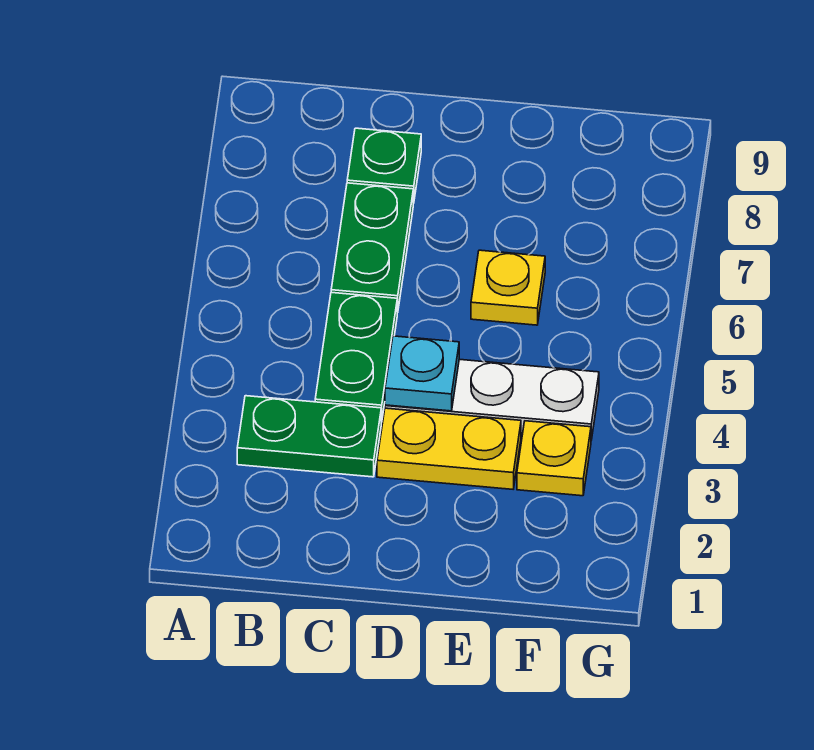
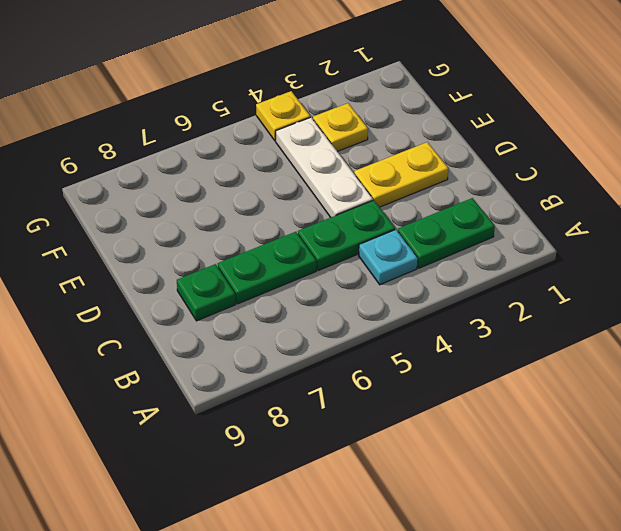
green 1x2 plate [237,396,381,477] -> green 1x2 plate turned to [398,198,495,268]
yellow 1x2 plate [377,408,521,489] -> yellow 1x2 plate turned to [354,142,449,207]
cyan 1x1 plate [385,336,459,411] -> cyan 1x1 plate moved to [359,230,418,285]
yellow 1x1 plate [471,250,545,325] -> yellow 1x1 plate moved to [256,91,310,141]

